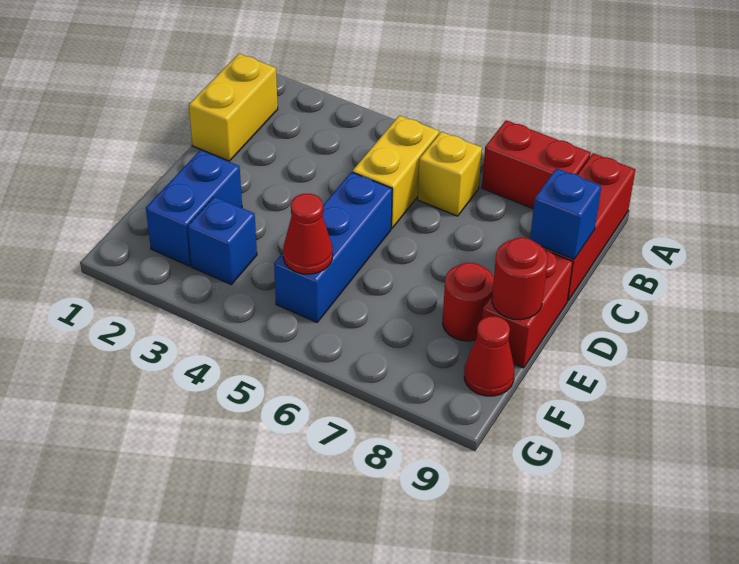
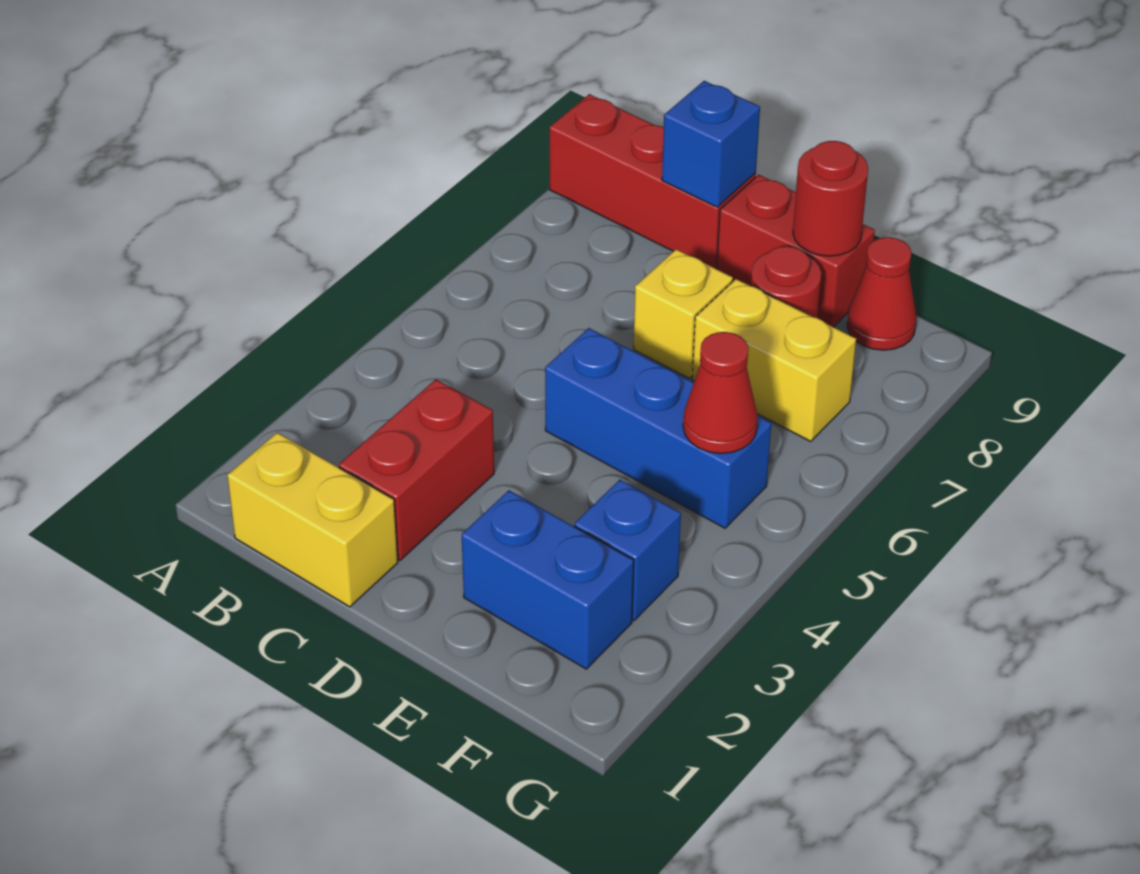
red 1x2 brick [482,120,591,209] -> red 1x2 brick moved to [339,380,494,560]
yellow 1x2 brick [353,115,439,228] -> yellow 1x2 brick moved to [692,279,856,442]
yellow 1x1 brick [418,132,482,216] -> yellow 1x1 brick moved to [634,249,733,378]

